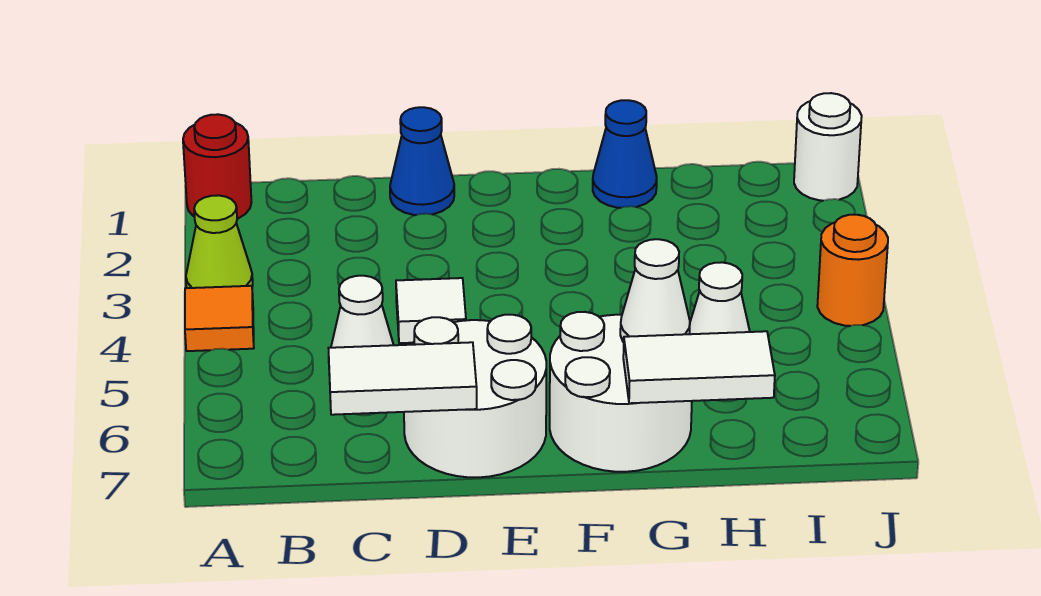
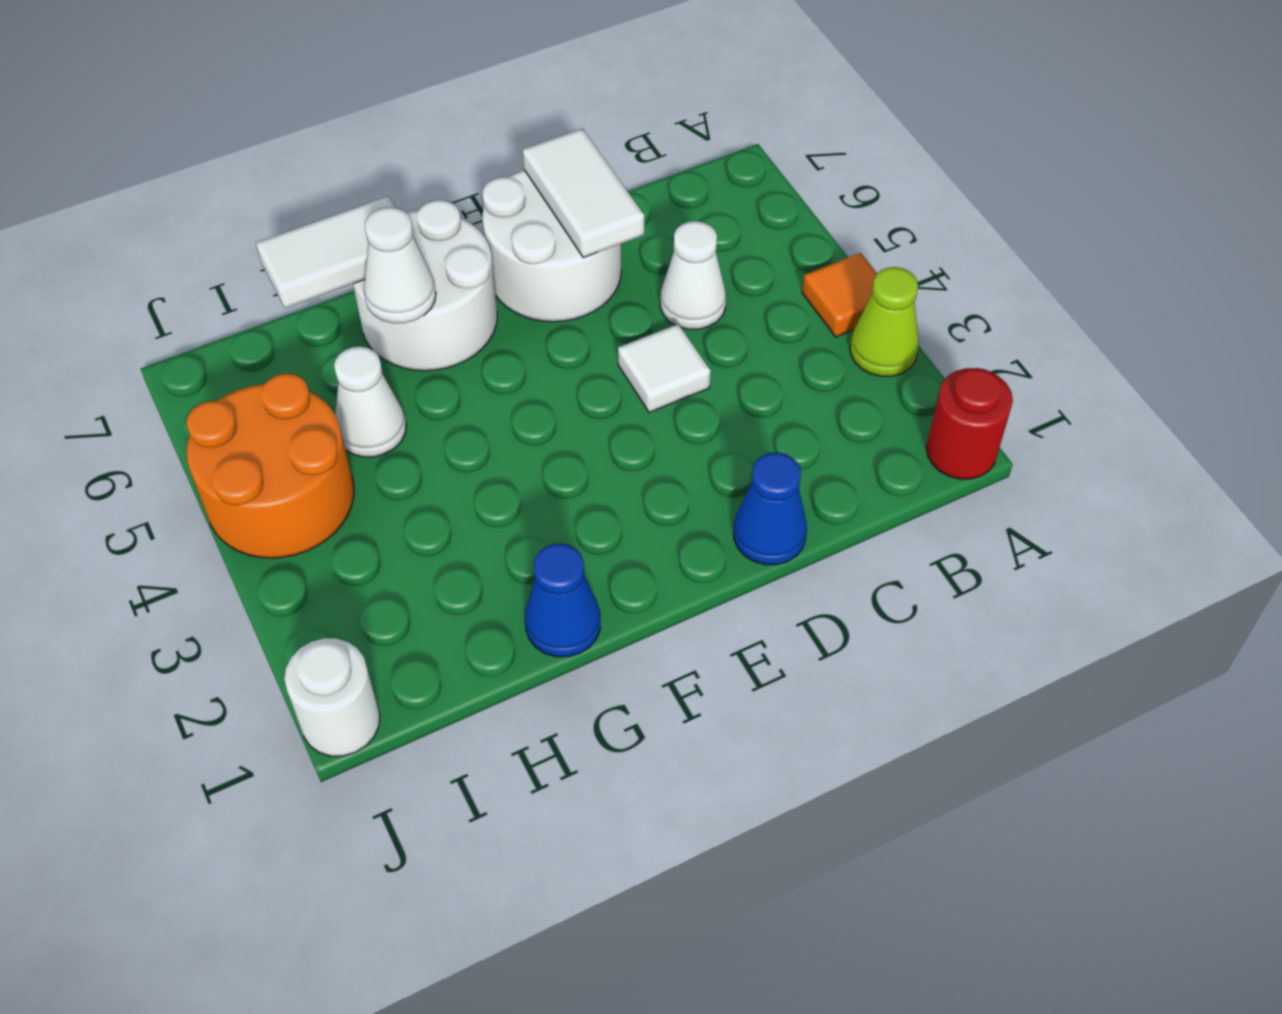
white 1x2 tile [329,342,477,415] -> white 1x2 tile turned to [523,128,644,258]
orange 1x1 round brick [817,214,888,326] -> orange 2x2 round brick [186,373,354,558]

